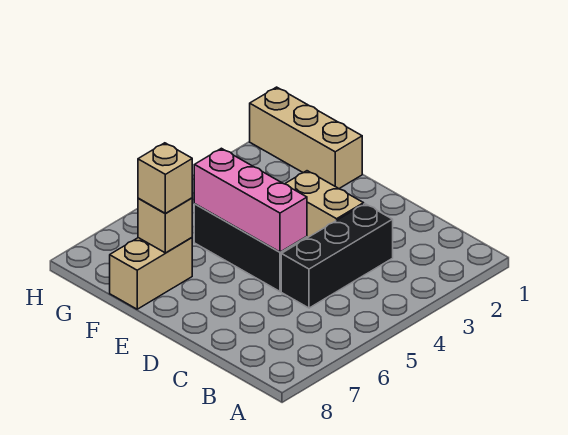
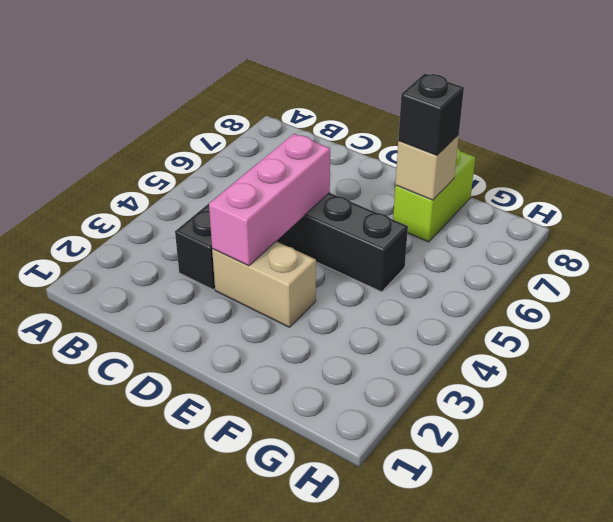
pink 1x3 brick [194,148,307,252] -> pink 1x3 brick turned to [209,134,330,266]
tan 1x3 brick [250,87,362,188] -> none
tan 1x2 brick [110,238,192,309] -> lime 1x2 brick [393,148,475,242]
tan 1x1 brick [138,143,192,214] -> black 1x1 brick [398,73,464,155]

